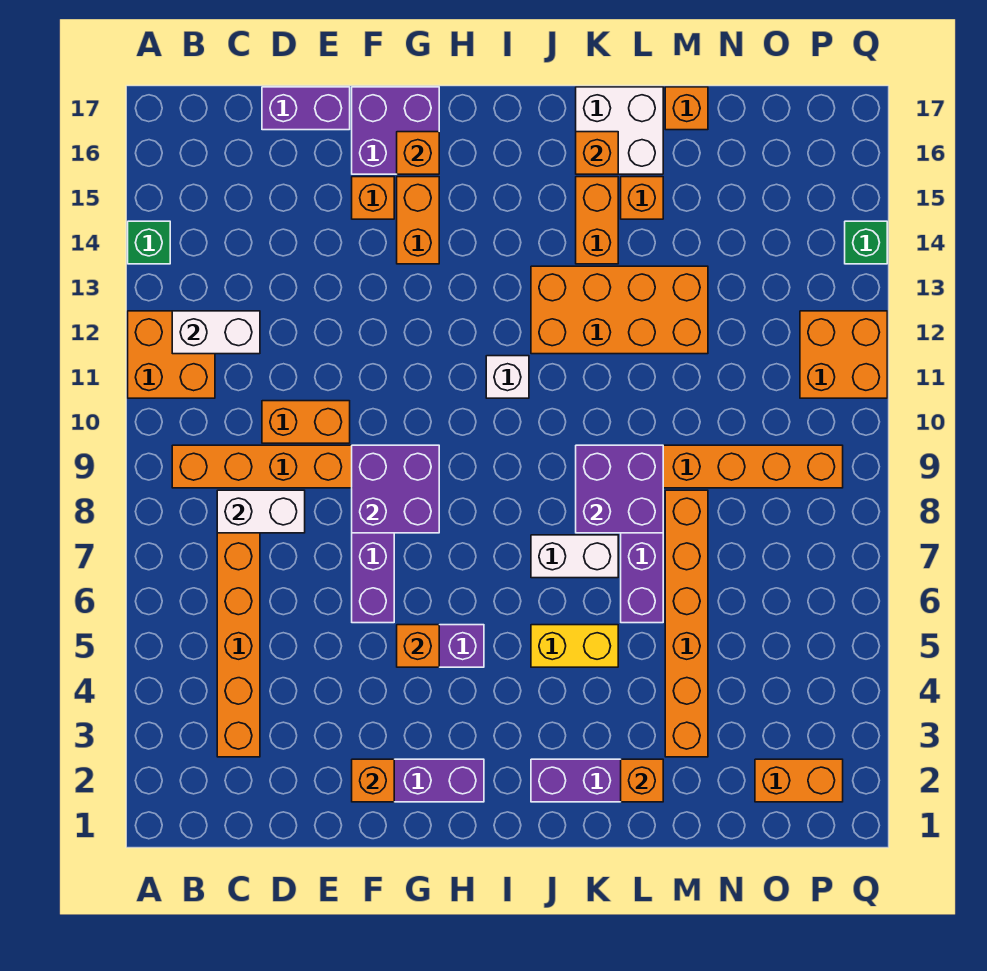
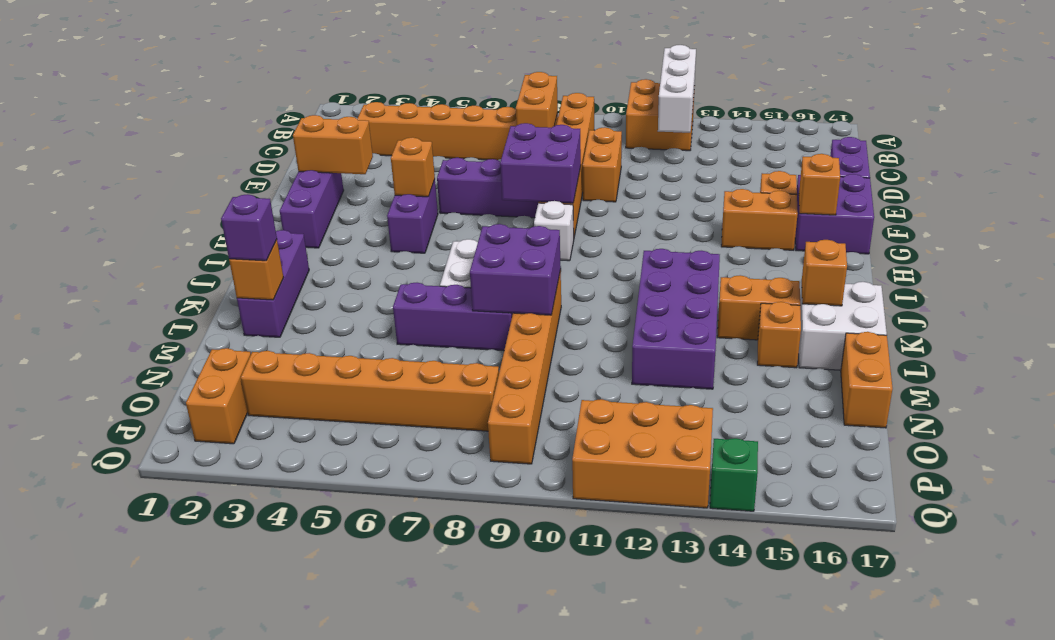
green 1x1 brick [128,221,170,264] -> none
white 1x2 brick [172,311,260,354] -> white 1x3 brick [658,45,696,133]
white 1x2 brick [217,490,305,533] -> orange 1x2 brick [516,72,558,128]
orange 1x1 brick [352,759,394,802] -> orange 1x2 brick [293,115,373,174]
white 1x1 brick [486,356,529,398] -> white 1x1 brick moved to [534,201,574,261]
yellow 1x2 brick [531,625,618,667] -> none
orange 2x4 brick [531,266,708,354] -> purple 2x4 brick [632,249,720,389]
none -> purple 1x1 brick [221,194,277,261]
orange 1x6 brick [665,490,708,757] -> orange 1x6 brick moved to [241,351,499,431]
orange 1x1 brick [665,87,708,130] -> orange 1x2 brick [841,332,893,428]
orange 2x2 brick [800,311,887,398] -> orange 2x3 brick [572,399,713,508]

